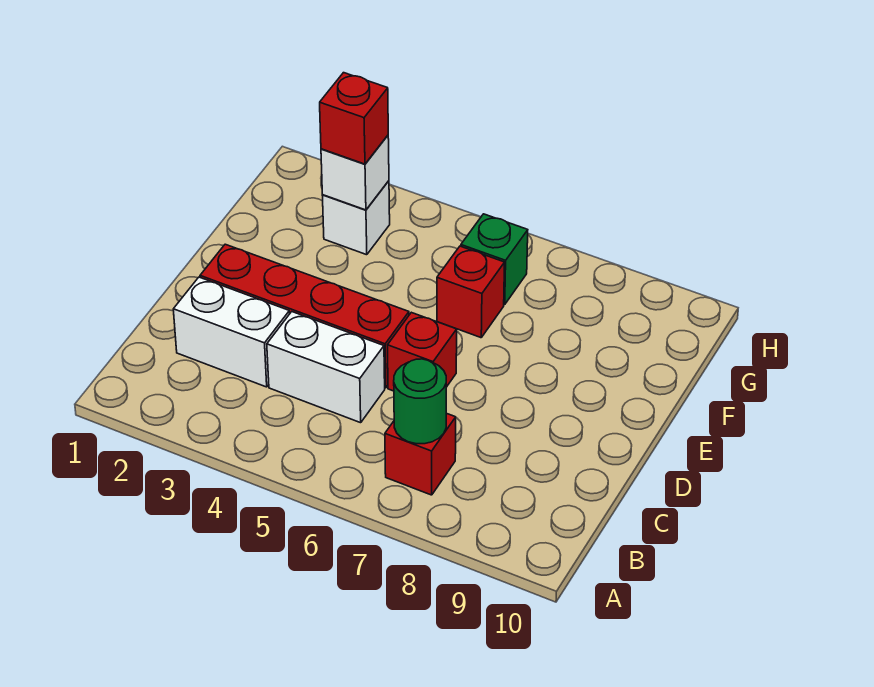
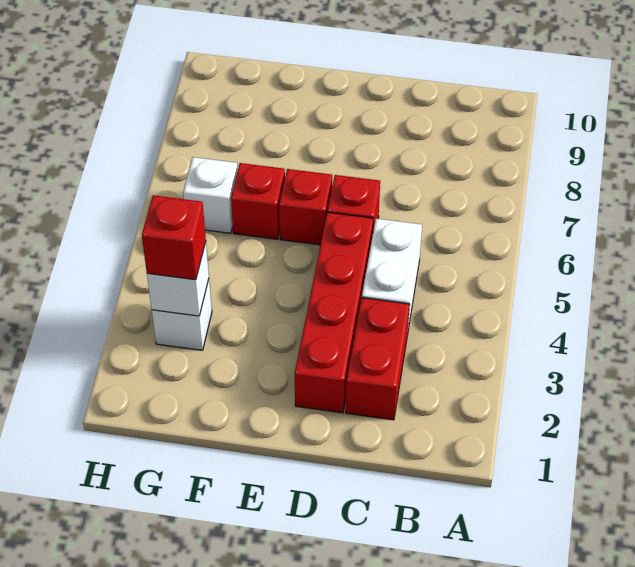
red 1x1 brick [385,413,456,495] -> red 1x1 brick moved to [279,169,332,245]
green 1x1 round brick [394,359,446,444] -> none
white 1x2 brick [173,277,290,387] -> red 1x2 brick [346,298,410,420]
green 1x1 brick [461,214,528,305] -> white 1x1 brick [183,157,238,233]

